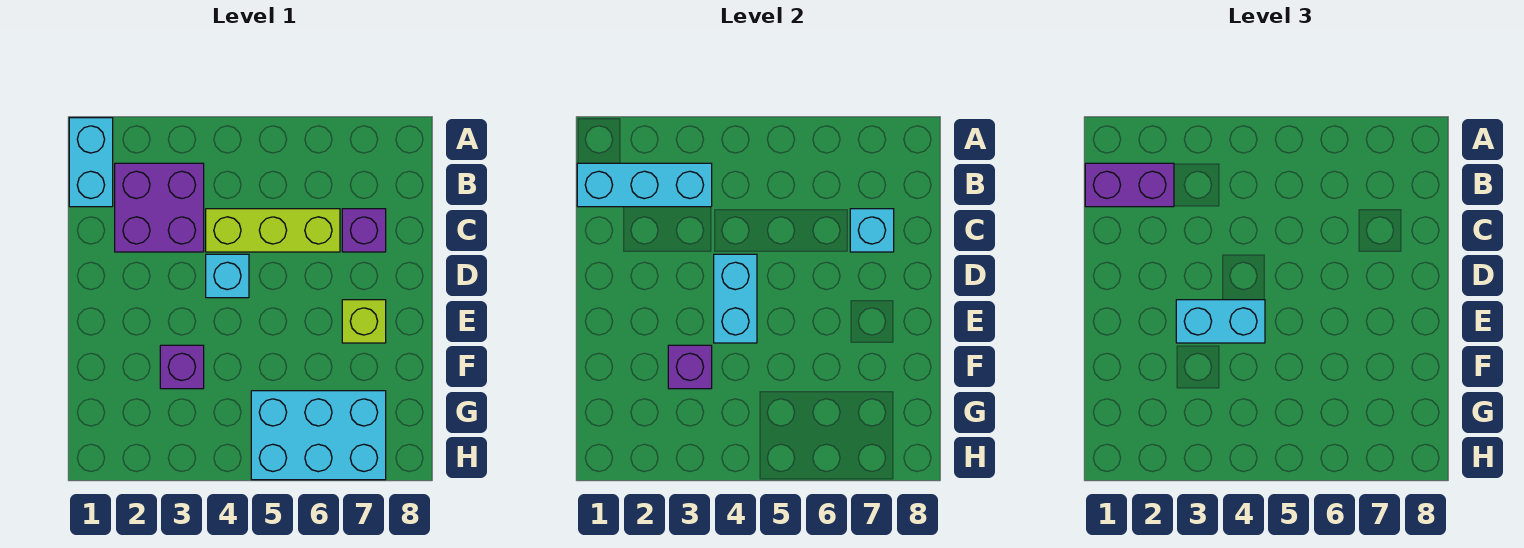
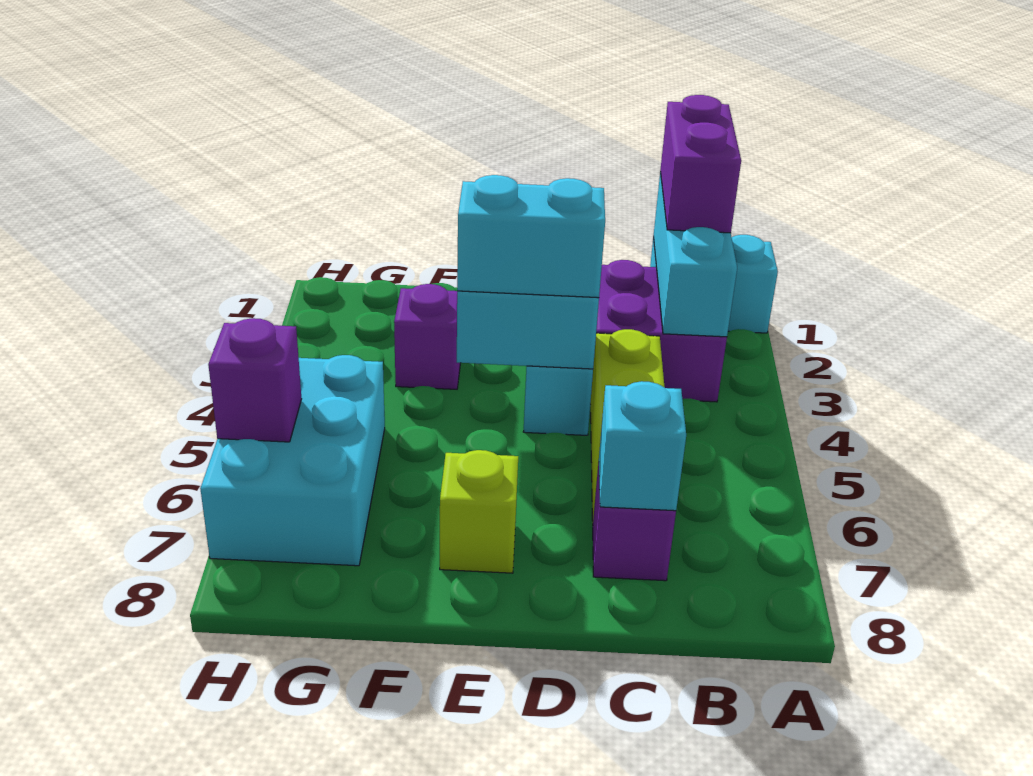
cyan 1x2 brick [1176,300,1265,343] -> cyan 1x2 brick turned to [457,175,605,298]
purple 1x1 brick [668,345,712,389] -> purple 1x1 brick moved to [208,318,301,442]

